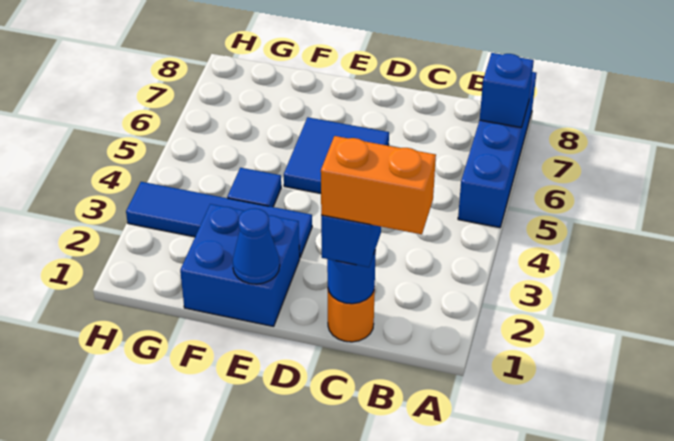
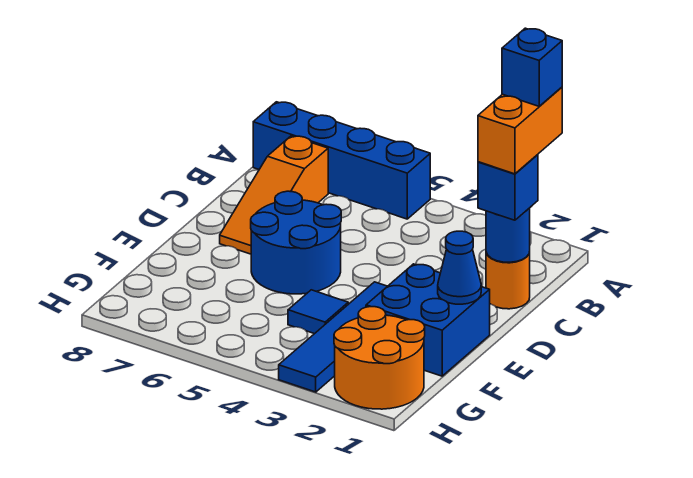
blue 1x1 brick [480,53,534,128] -> blue 1x1 brick moved to [502,28,562,106]
none -> orange 1x3 slope [220,136,328,254]
blue 2x2 tile [284,117,389,193] -> blue 2x2 round brick [251,191,341,294]
none -> orange 2x2 round brick [334,307,425,409]

